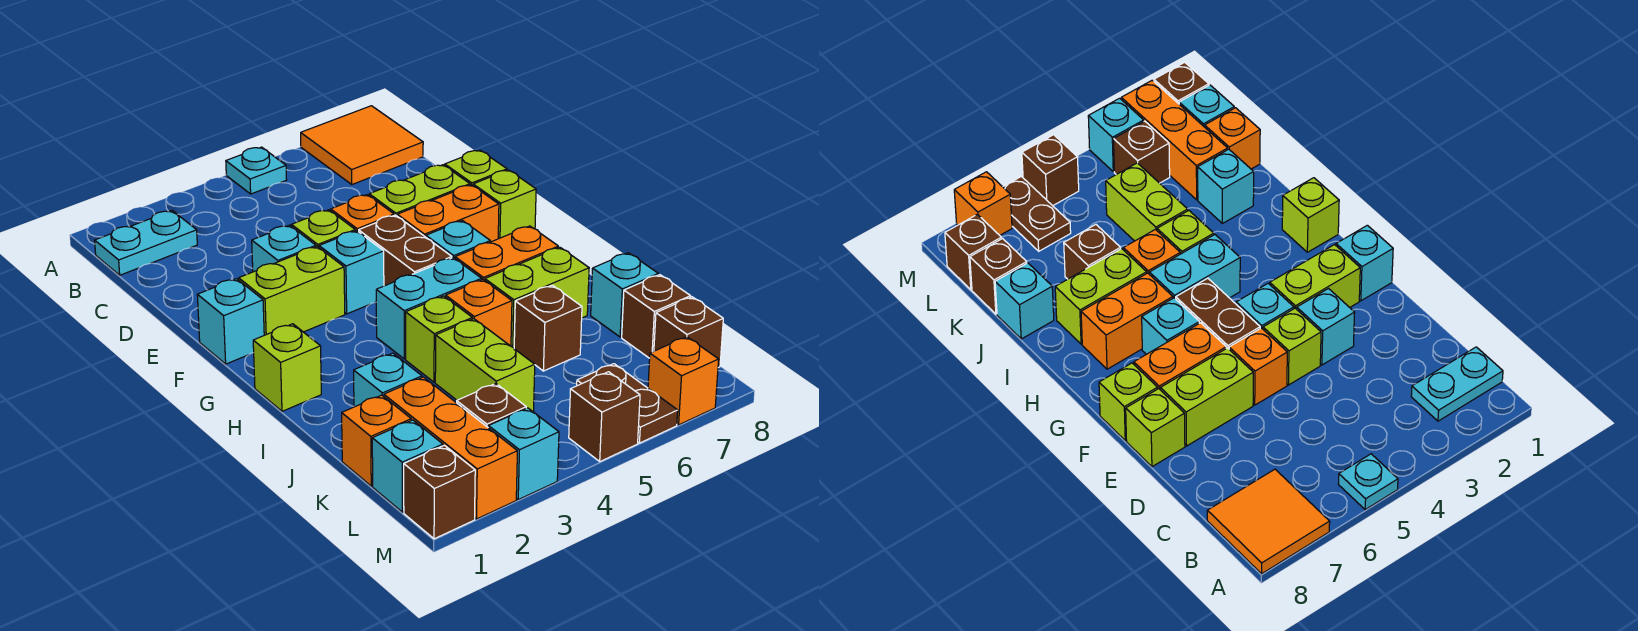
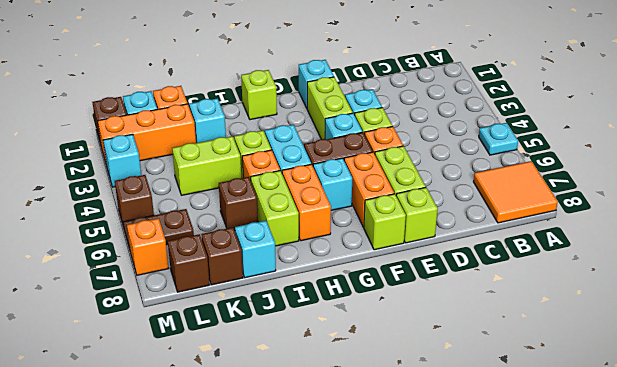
cyan 1x2 plate [95,211,197,275] -> none
brown 1x1 brick [457,383,526,427] -> none

